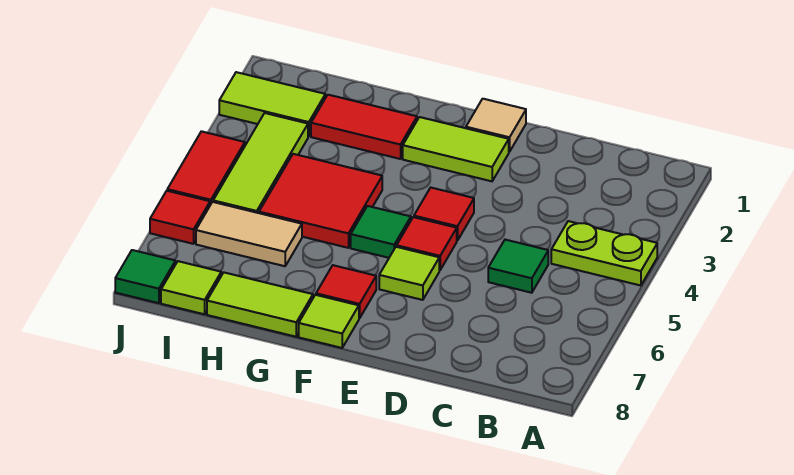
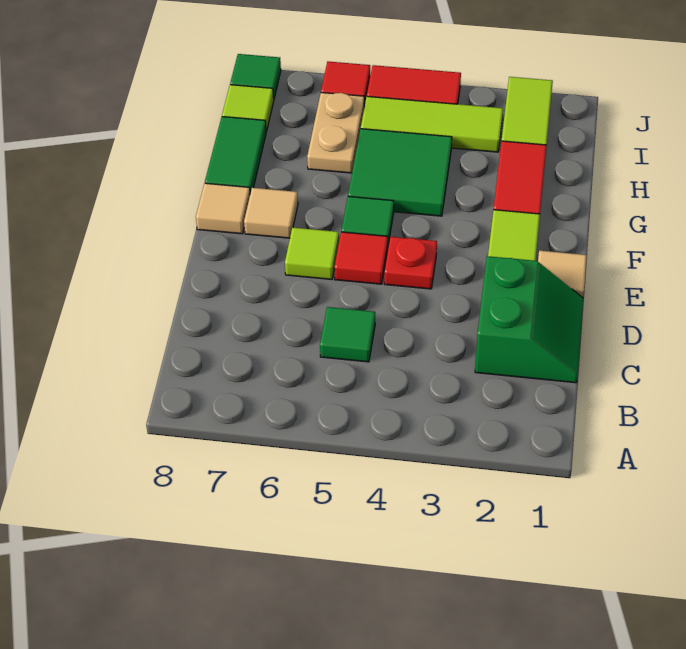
lime 1x2 plate [551,221,657,286] -> none
none -> green 2x2 slope [475,256,583,383]
red 1x1 tile [414,188,474,241] -> red 1x1 plate [384,237,437,289]
red 1x1 tile [316,265,376,318] -> tan 1x1 tile [244,188,298,238]
lime 1x1 tile [299,295,359,348] -> tan 1x1 tile [196,183,250,234]
red 2x2 tile [259,154,382,248] -> green 2x2 tile [348,129,452,216]
lime 1x2 tile [207,273,313,337] -> green 1x2 tile [205,117,266,194]
tan 1x2 tile [196,202,302,266] -> tan 1x2 plate [307,93,364,173]

